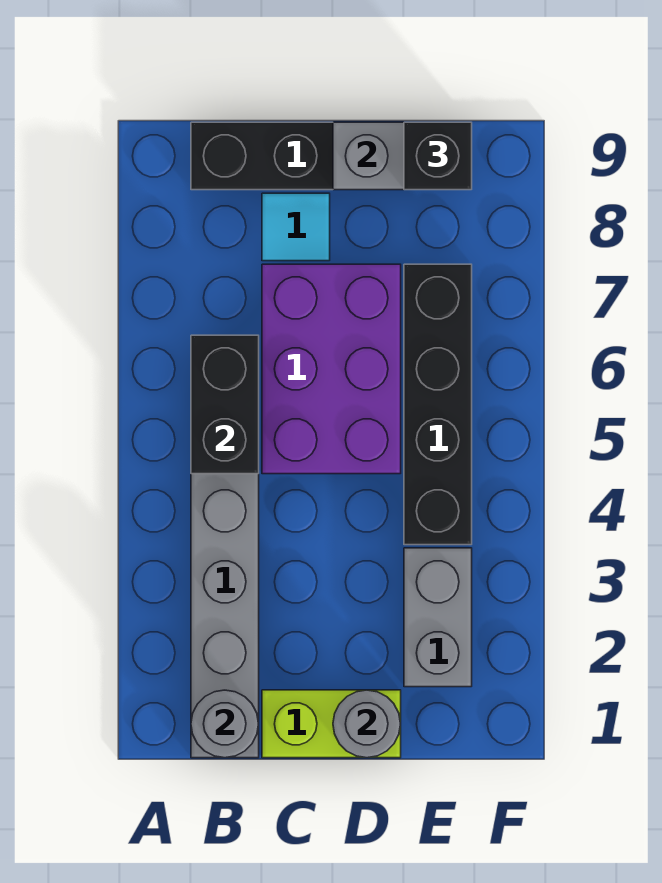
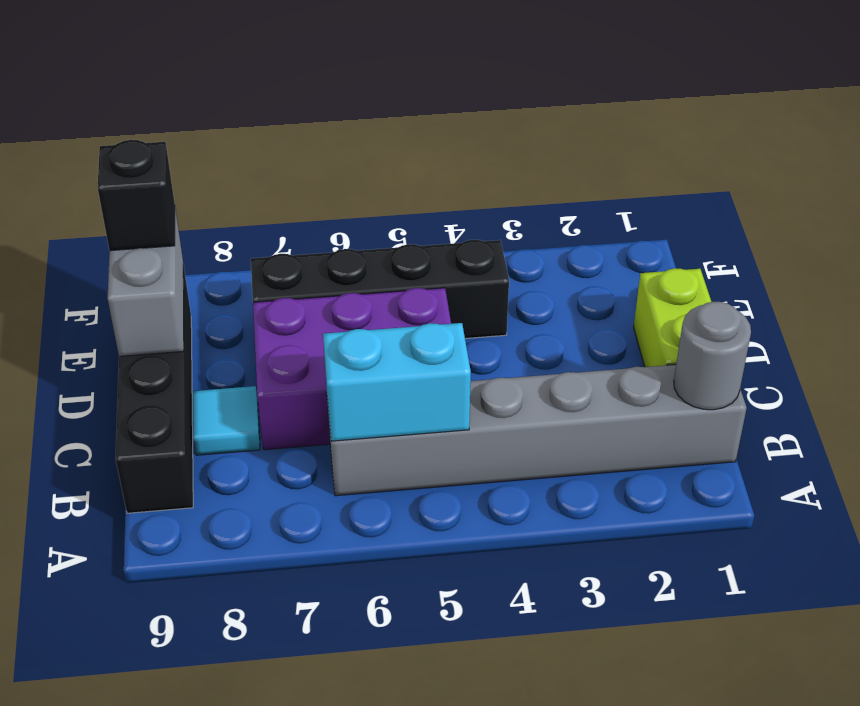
black 1x2 brick [191,335,259,474] -> cyan 1x2 brick [323,323,471,441]
grey 1x1 round brick [333,690,401,758] -> none
grey 1x2 brick [404,548,472,687] -> none

